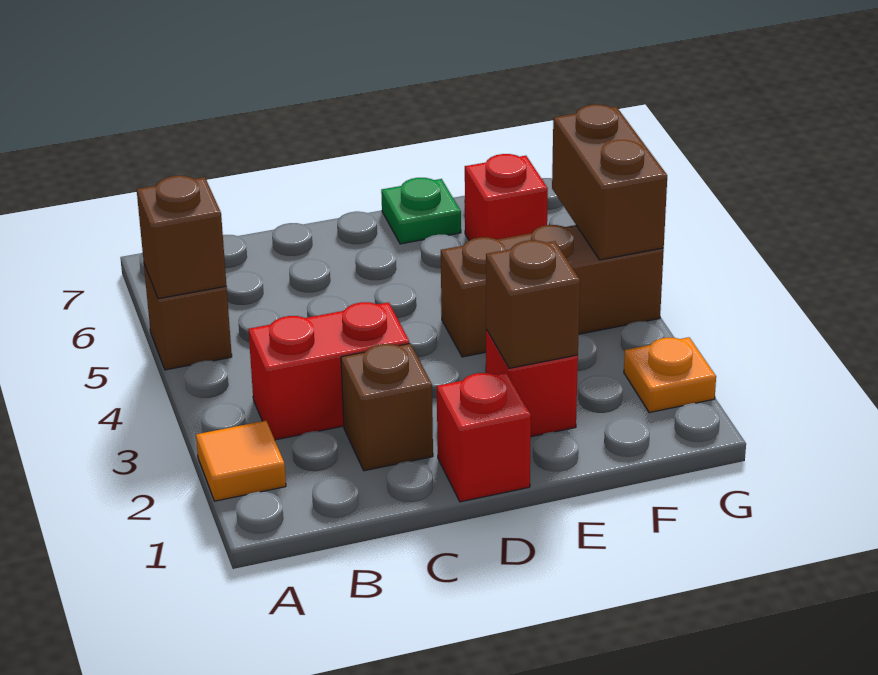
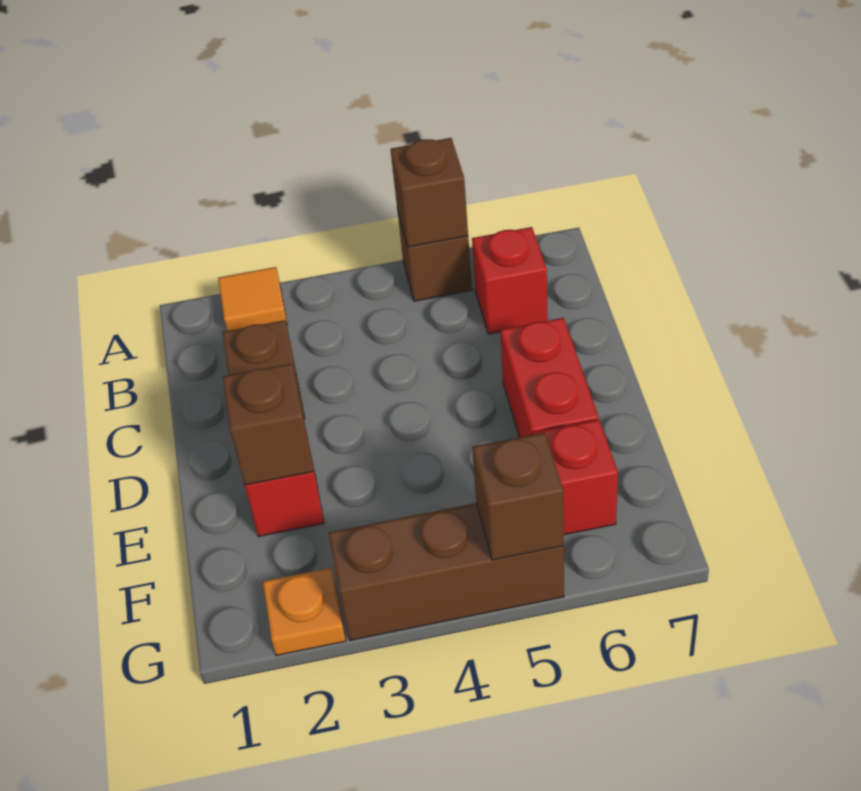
red 1x2 brick [249,302,409,440] -> red 1x2 brick moved to [500,318,598,437]
red 1x1 brick [437,372,531,502] -> red 1x1 brick moved to [472,227,548,334]
brown 1x3 brick [441,225,664,357] -> brown 1x3 brick turned to [329,503,564,640]
green 1x1 plate [381,178,461,244] -> none
brown 1x2 brick [552,104,667,260] -> brown 1x1 brick [472,433,564,560]

